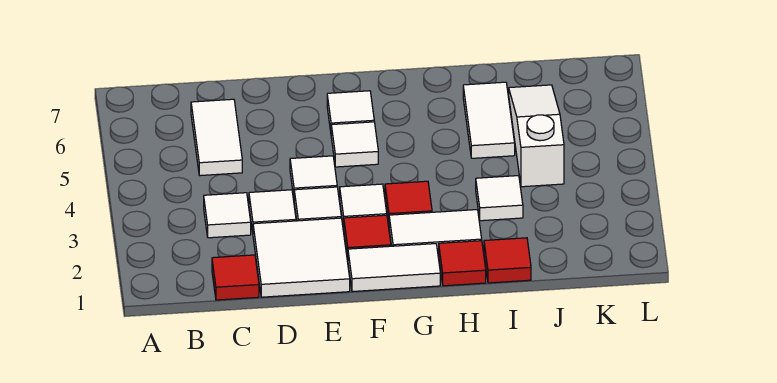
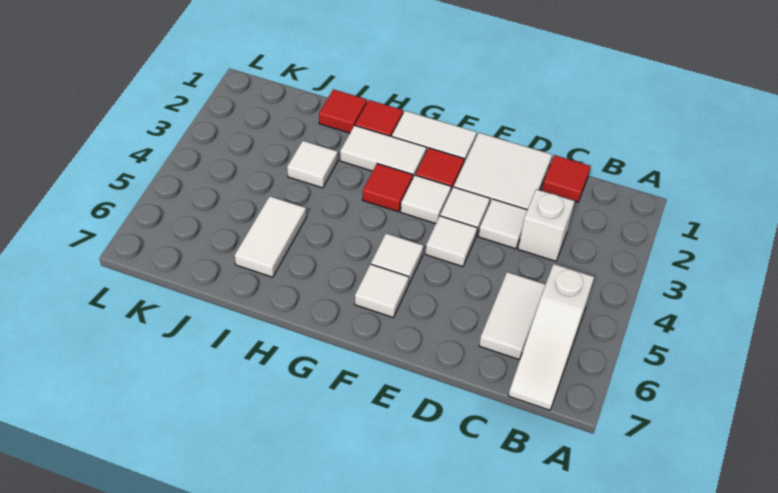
white 1x1 tile [204,193,251,238] -> white 1x1 brick [518,189,575,261]
white 1x3 slope [509,85,564,187] -> white 1x3 slope moved to [508,264,594,410]

